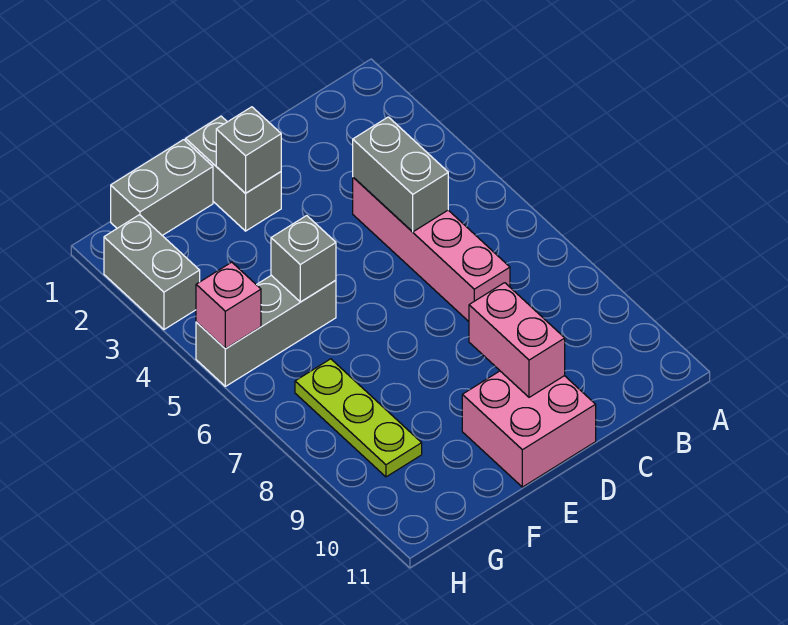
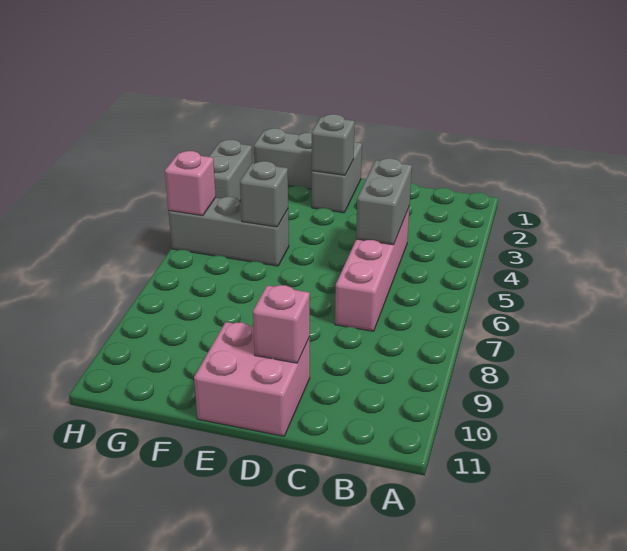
pink 1x2 brick [469,283,565,397] -> pink 1x1 brick [253,285,310,363]
lime 1x3 plate [295,359,422,477] -> none

